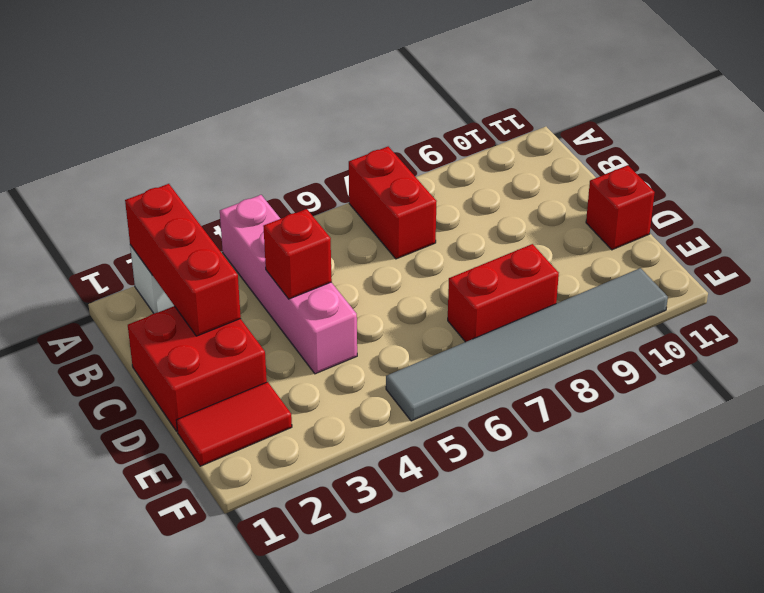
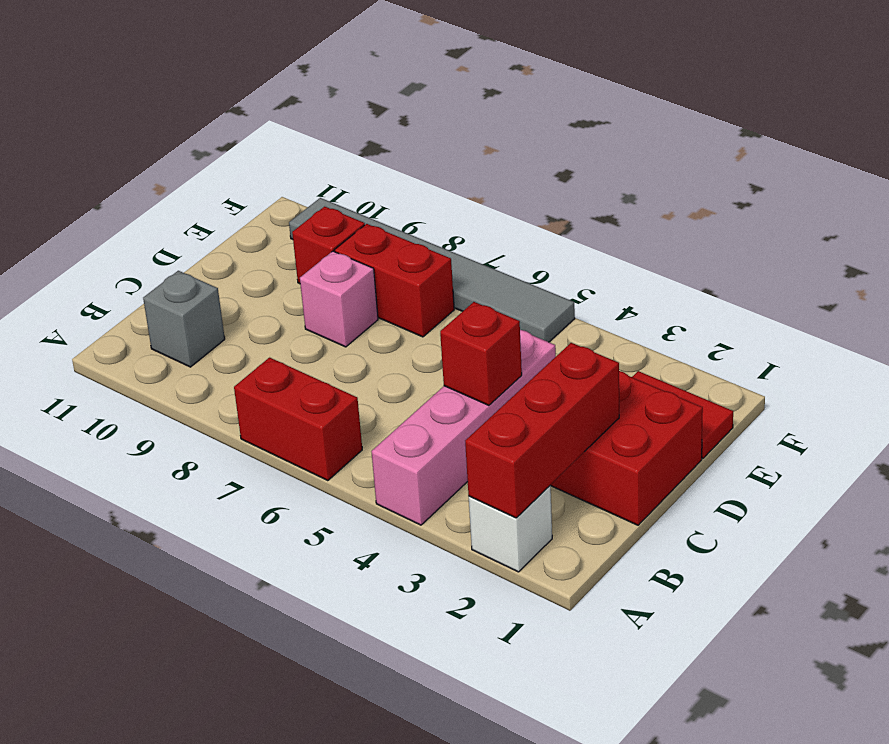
red 1x2 brick [349,147,437,259] -> red 1x2 brick turned to [234,358,362,481]
none -> grey 1x1 brick [143,271,225,367]
none -> pink 1x1 brick [300,251,378,347]
red 1x1 brick [586,165,655,250] -> red 1x1 brick moved to [292,206,365,284]

